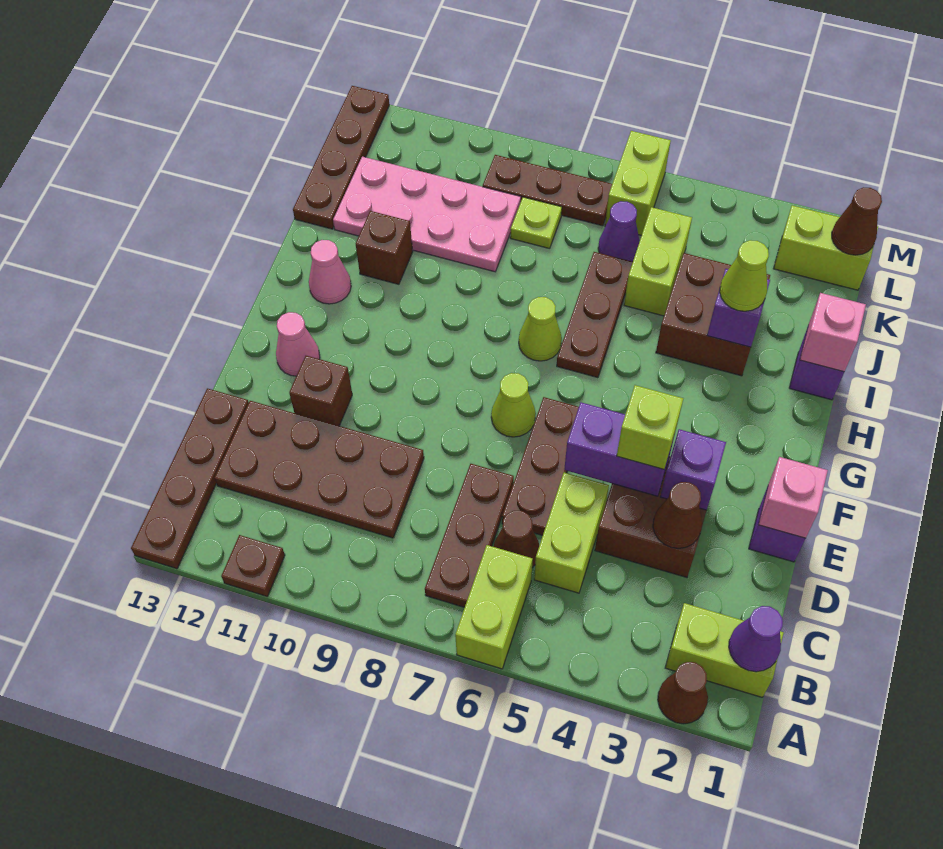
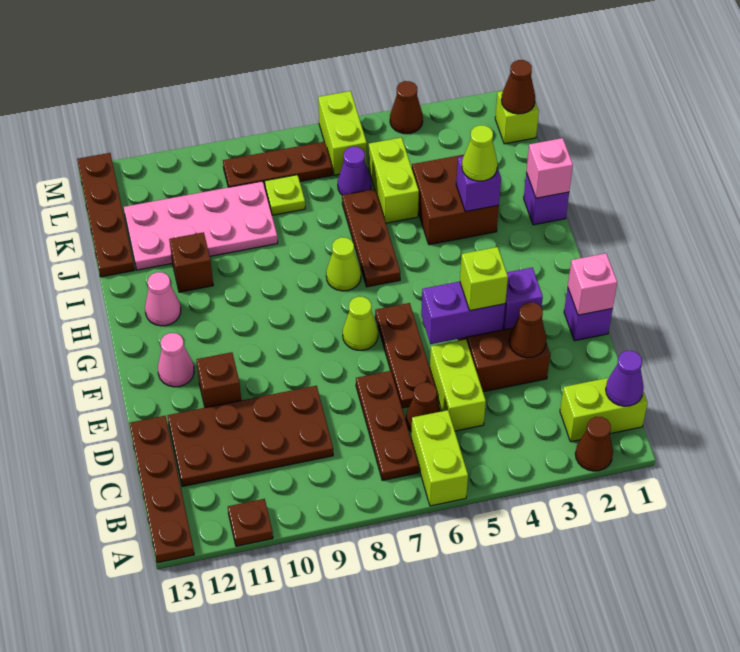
lime 1x2 brick [774,205,878,290] -> lime 1x1 brick [495,91,539,144]
none -> brown 1x1 cone [390,81,423,134]

